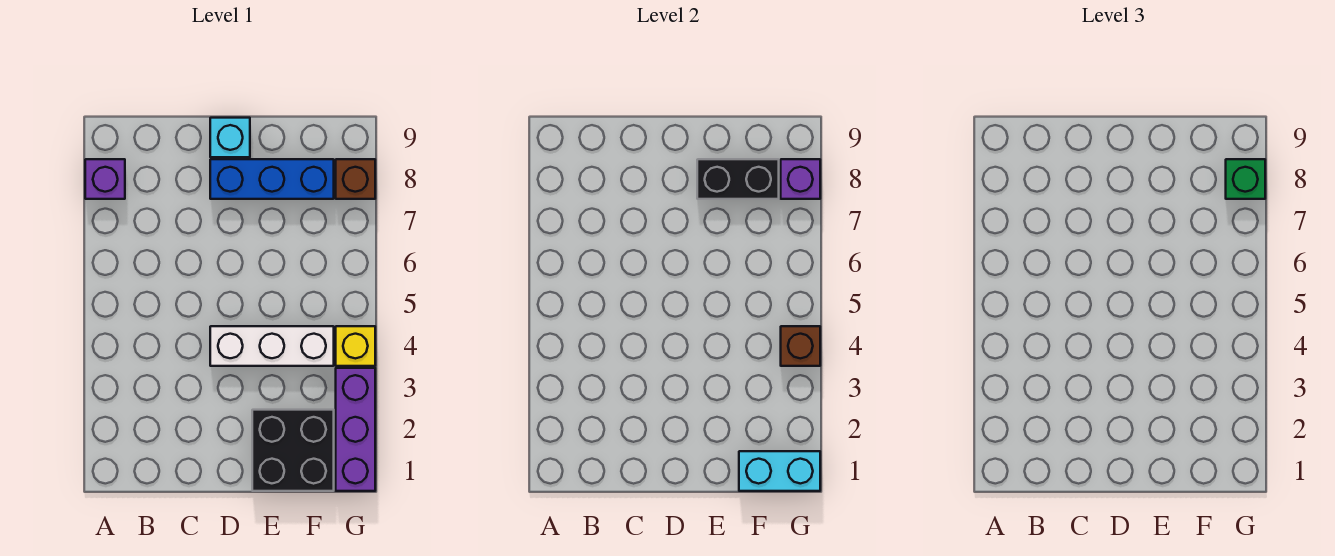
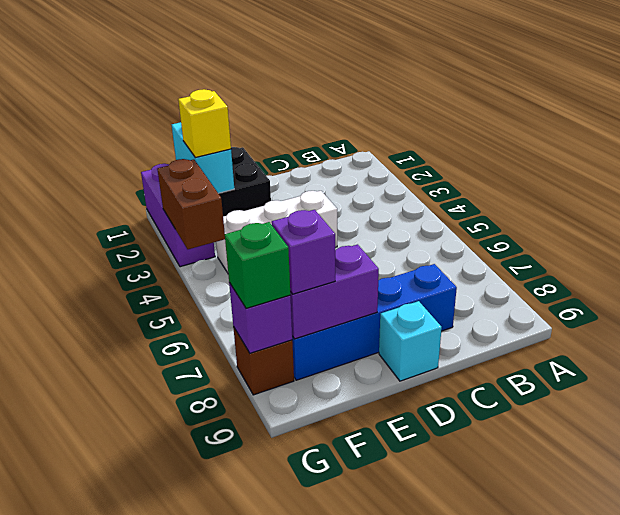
purple 1x1 brick [85,159,125,199] -> purple 1x1 brick moved to [272,210,335,294]
blue 1x3 brick [210,159,334,199] -> blue 1x4 brick [292,264,457,380]
black 1x2 brick [697,159,779,199] -> purple 1x2 brick [290,244,379,339]
cyan 1x2 brick [739,451,820,491] -> cyan 1x2 brick turned to [172,122,234,193]
yellow 1x1 brick [336,326,375,366] -> yellow 1x1 brick moved to [178,89,231,158]
brown 1x1 brick [781,326,820,366] -> brown 1x2 brick [157,159,225,249]

